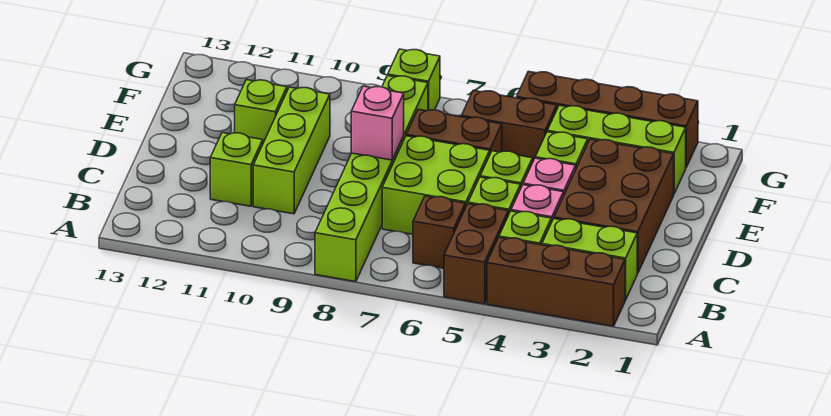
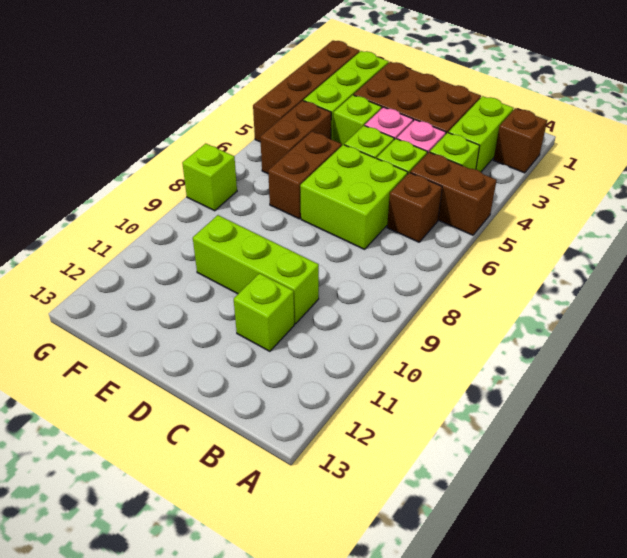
brown 1x3 brick [487,238,625,326] -> brown 1x1 brick [494,108,547,173]
lime 1x6 brick [315,76,428,282] -> none
pink 1x1 brick [351,86,404,160] -> none
lime 1x1 brick [235,80,287,143] -> none

